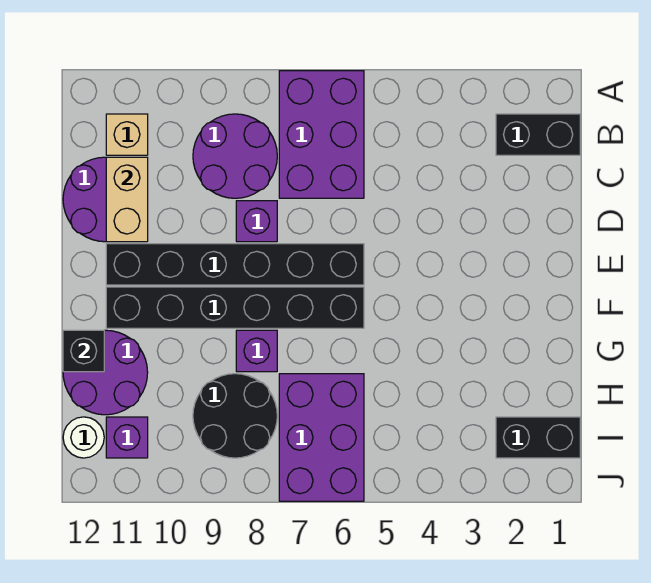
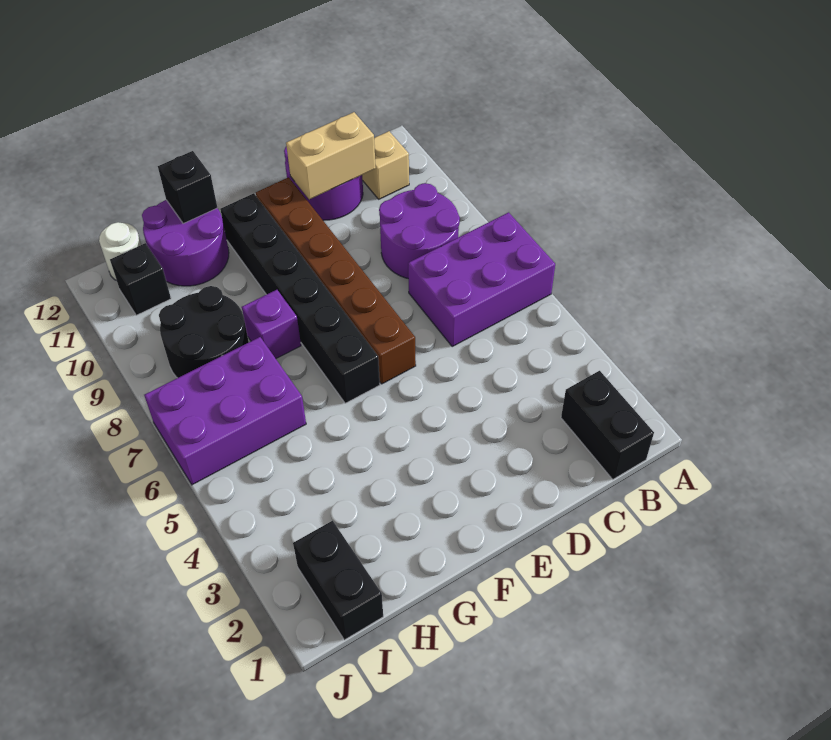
purple 1x1 brick [236,201,277,242] -> none
black 1x6 brick [106,244,364,285] -> brown 1x6 brick [256,177,416,384]
purple 1x1 brick [106,417,148,458] -> black 1x1 brick [110,243,171,315]

